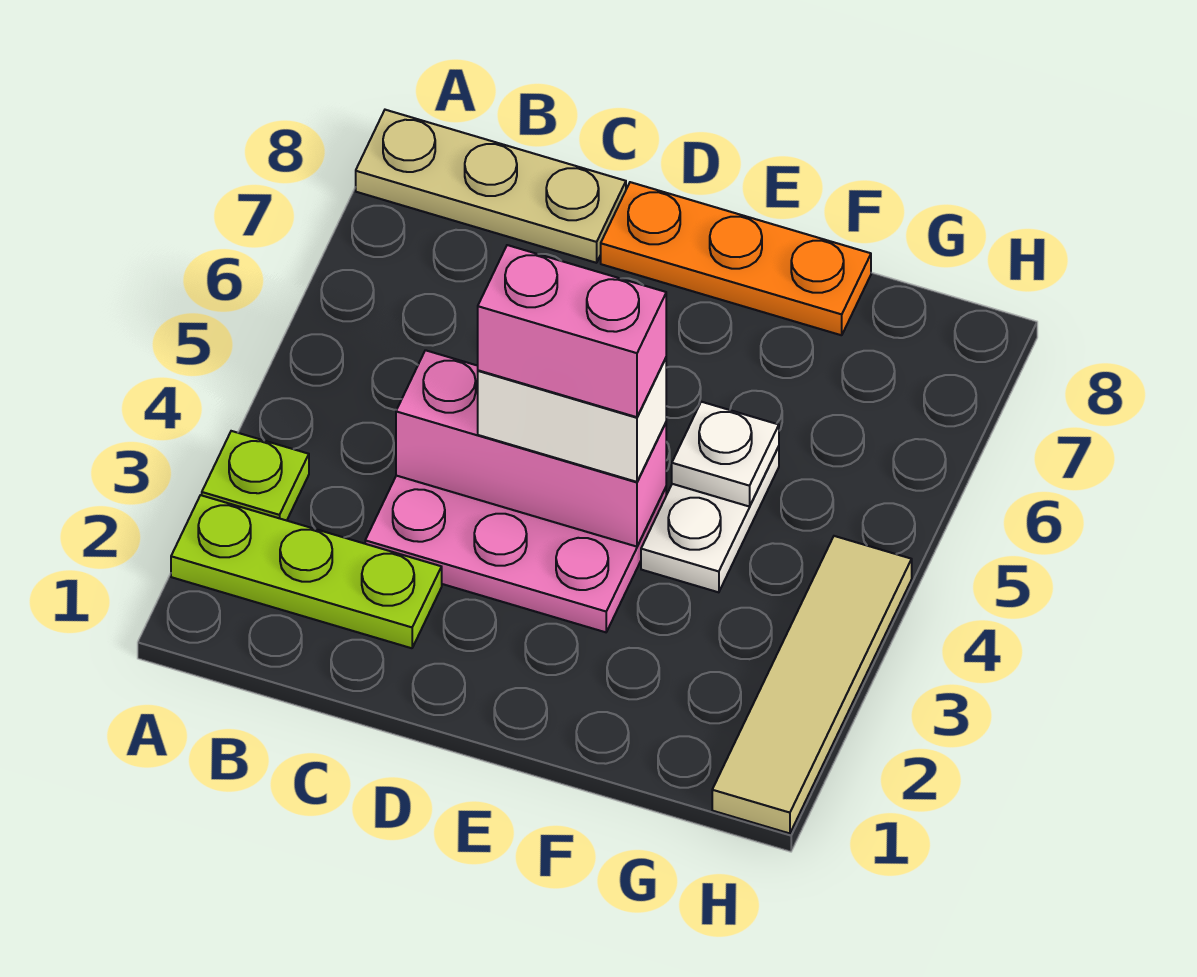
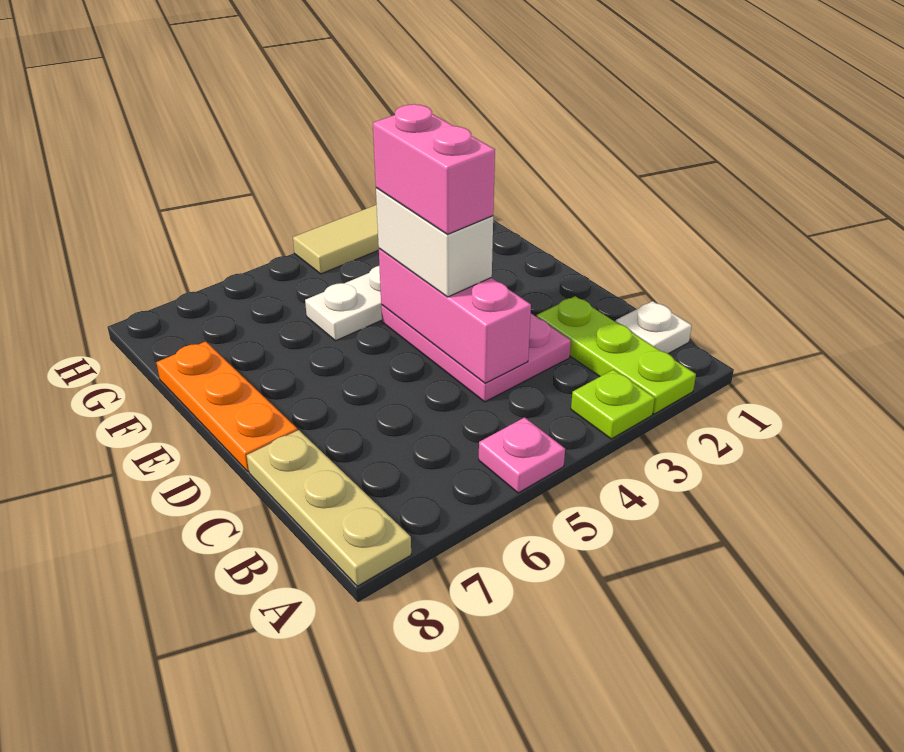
none -> pink 1x1 plate [479,417,565,493]
white 1x1 plate [672,402,779,507] -> white 1x1 plate moved to [615,301,692,354]

